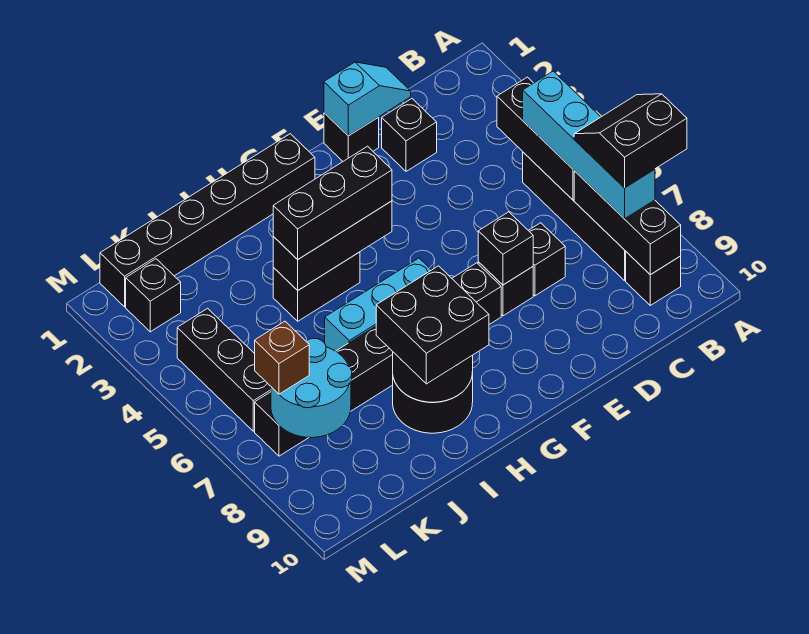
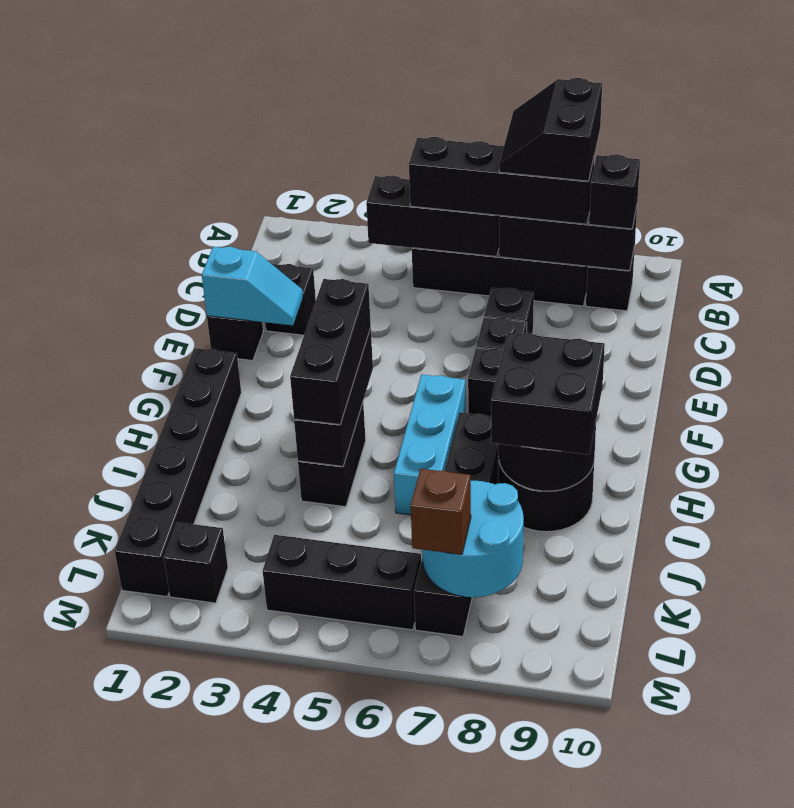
cyan 1x4 brick [523,71,655,219] -> black 1x4 brick [409,137,594,224]
cyan 1x2 slope [324,62,411,136] -> cyan 1x2 slope turned to [202,247,303,325]
black 1x1 brick [478,212,533,285] -> black 1x1 brick moved to [589,154,640,229]

